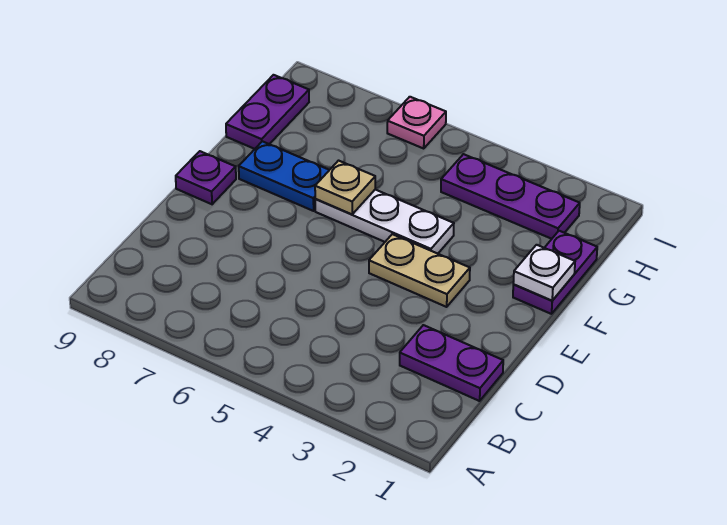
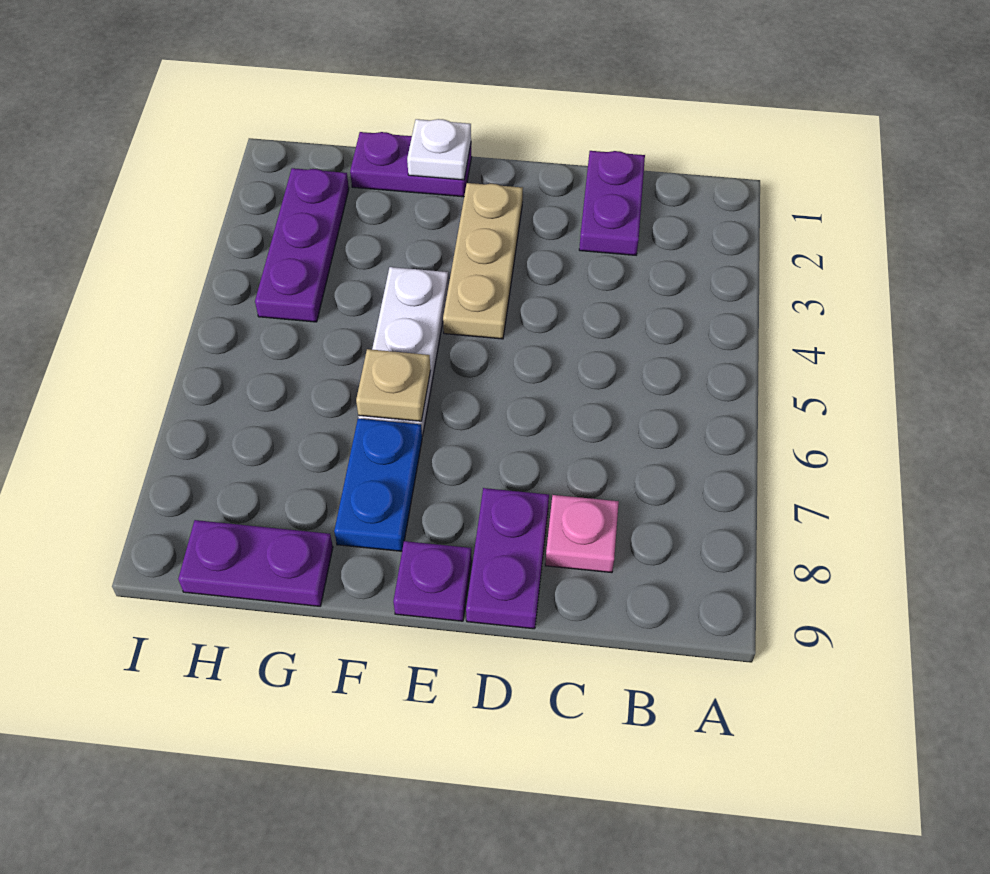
none -> purple 1x2 plate [466,488,549,629]
tan 1x2 plate [369,234,470,307] -> tan 1x3 plate [443,183,523,339]
pink 1x1 plate [387,97,446,148] -> pink 1x1 plate moved to [545,495,619,573]

